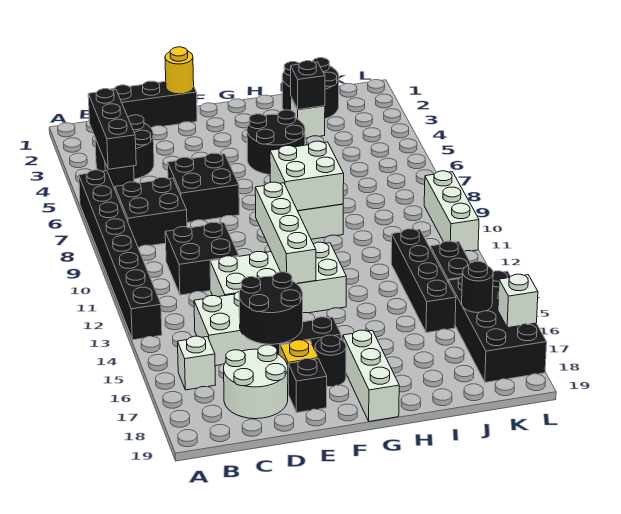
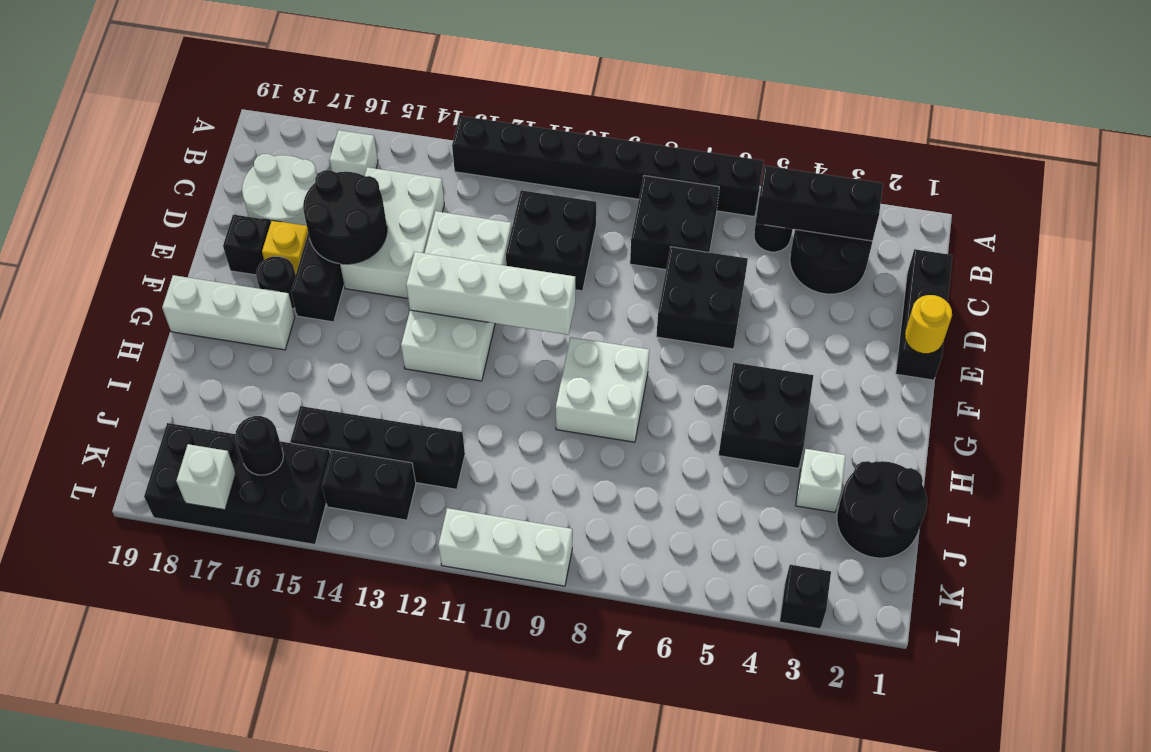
black 2x2 round brick [247,110,305,175] -> black 2x2 brick [719,363,813,468]
white 2x2 brick [270,141,344,211] -> none
black 1x1 brick [291,61,325,109] -> black 1x1 brick moved to [780,565,831,629]

